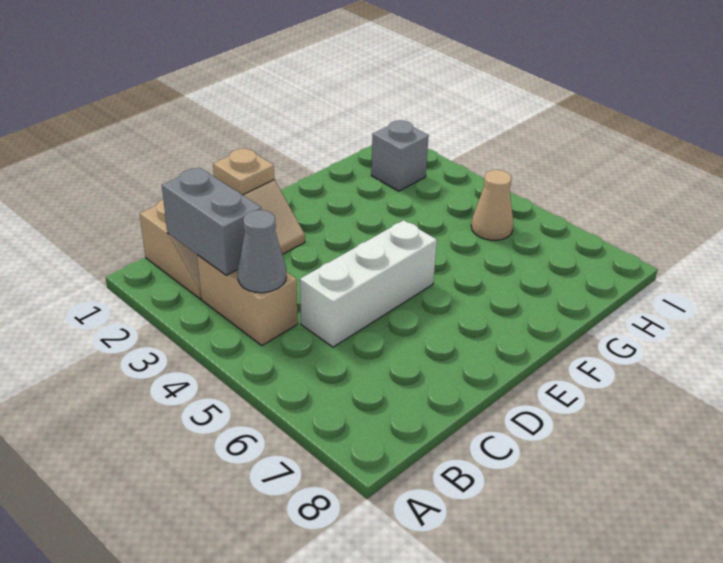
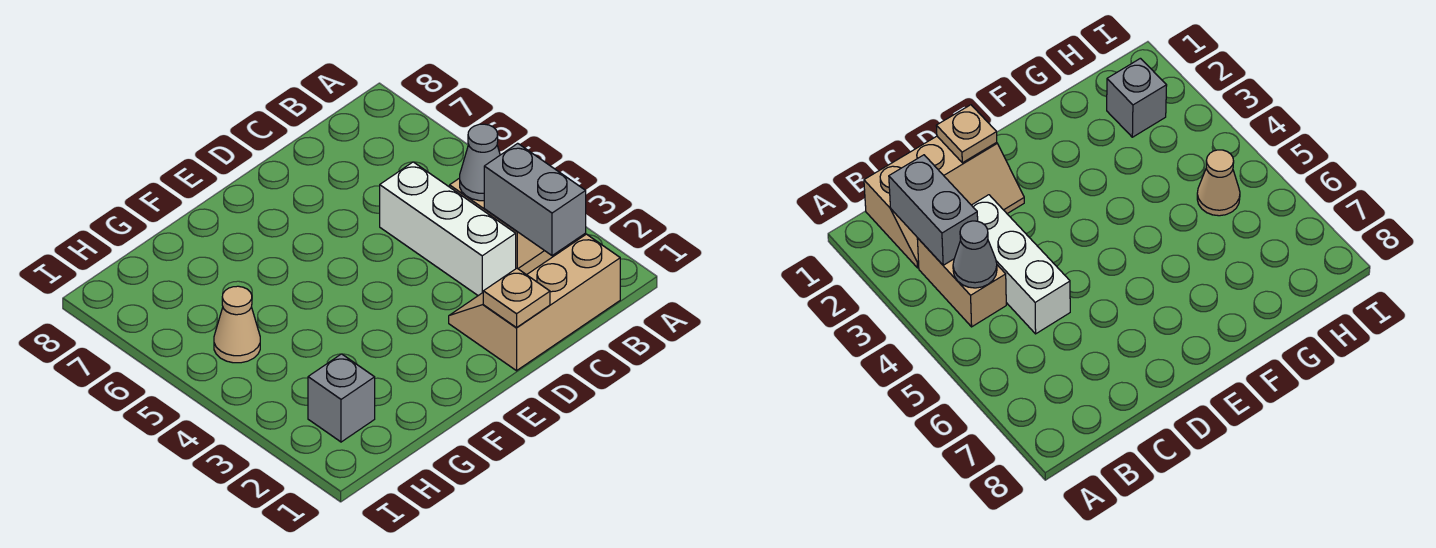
white 1x3 brick [300,220,437,347] -> white 1x3 brick turned to [380,162,516,296]

